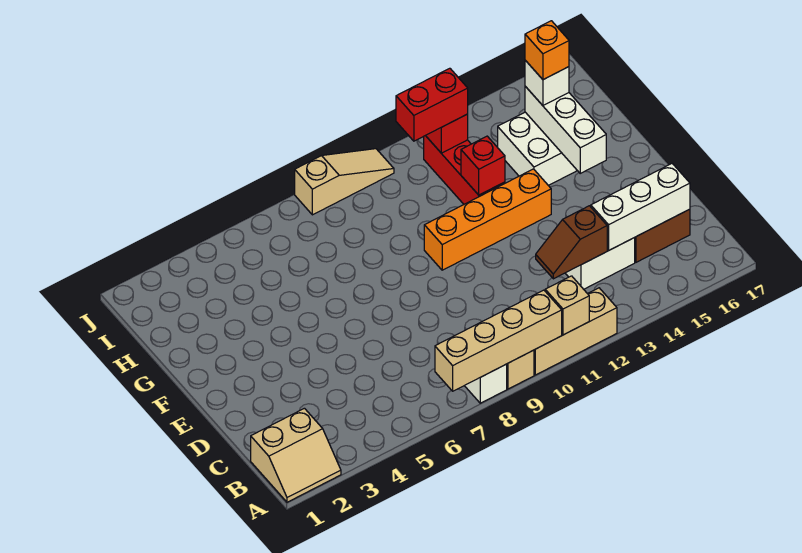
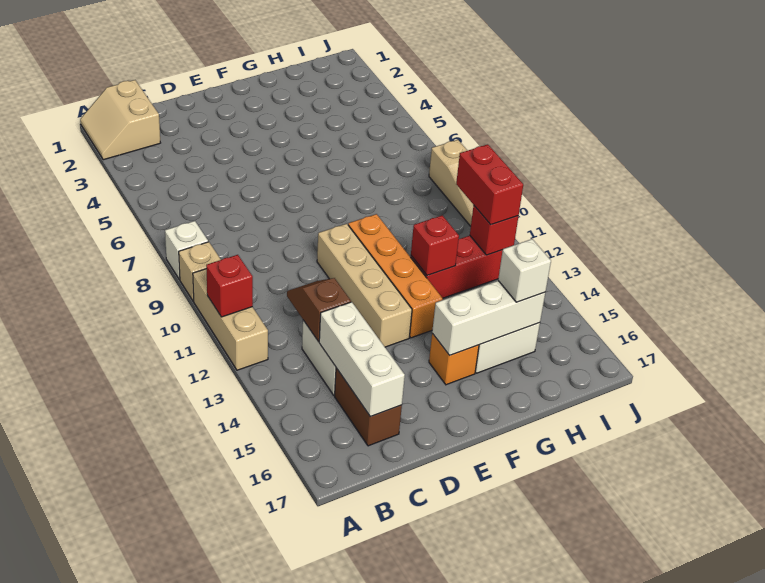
tan 1x4 brick [435,290,562,391] -> tan 1x4 brick moved to [317,224,412,347]
tan 1x1 brick [545,276,589,335] -> red 1x1 brick [206,255,253,317]
orange 1x1 brick [525,21,569,80] -> orange 1x1 brick moved to [429,333,479,385]

